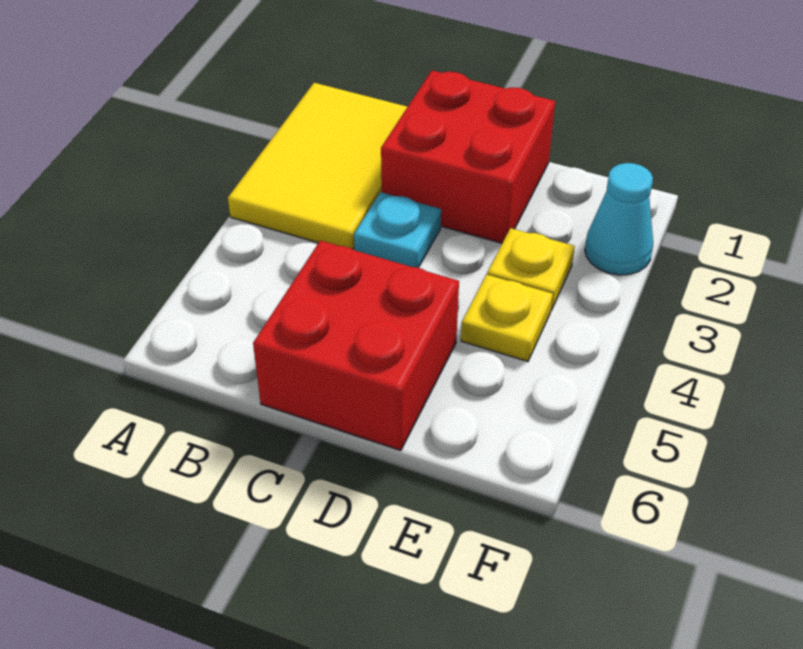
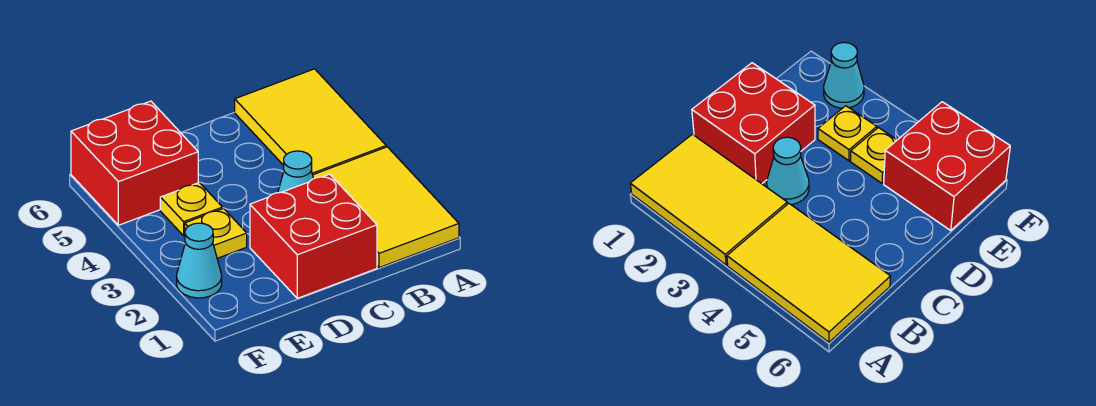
none -> yellow 2x3 tile [235,69,386,175]
cyan 1x1 plate [354,192,441,268] -> cyan 1x1 cone [278,151,314,193]
red 2x2 brick [253,240,459,451] -> red 2x2 brick moved to [71,101,198,225]

